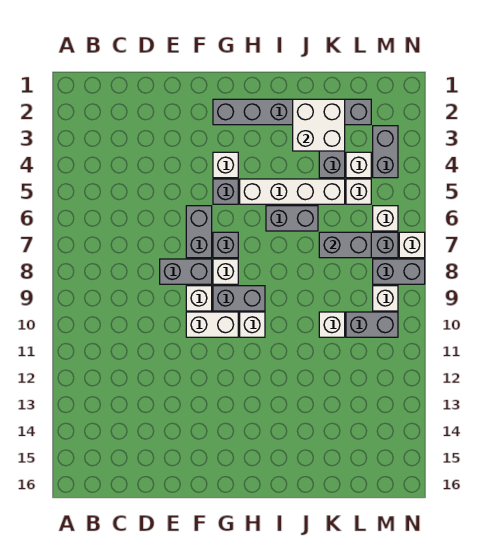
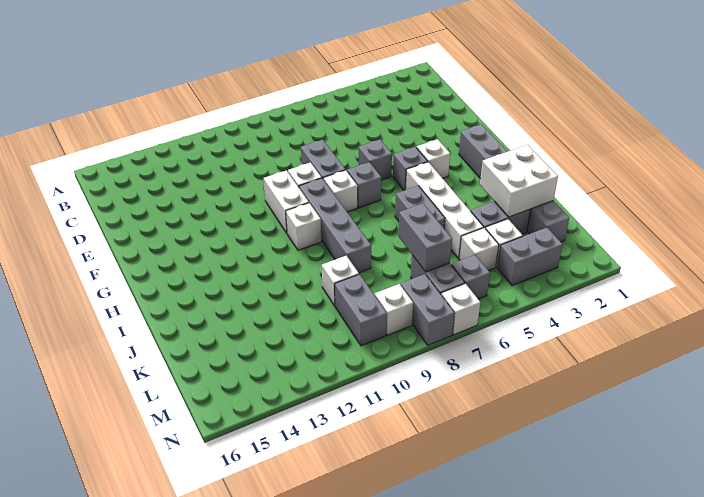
grey 1x2 brick [186,206,212,258] -> grey 1x1 brick [359,139,392,180]
grey 1x2 brick [213,286,265,311] -> grey 1x4 brick [299,178,371,273]
white 1x1 brick [373,206,398,231] -> grey 1x1 brick [451,255,490,299]

